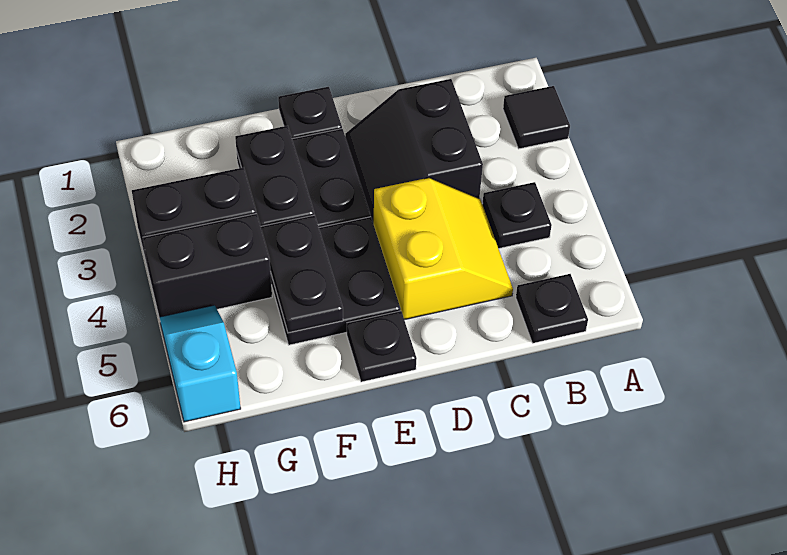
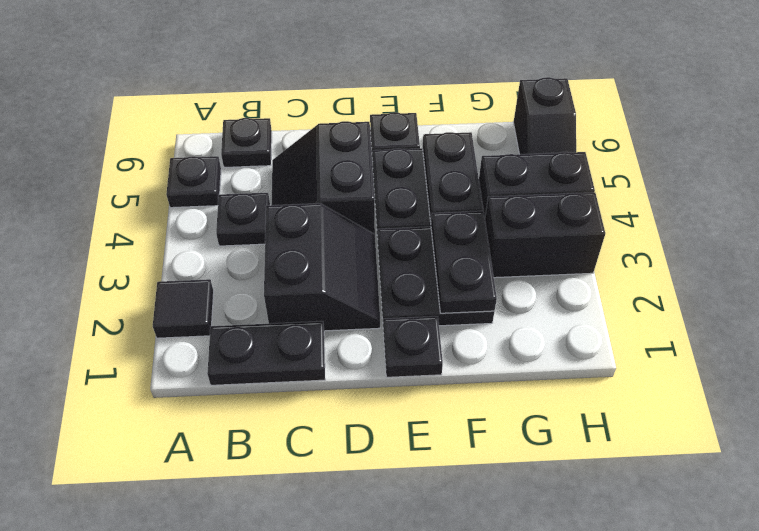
none -> black 1x1 plate [166,156,221,208]
none -> black 1x2 plate [207,321,325,385]
yellow 2x2 slope [374,178,513,320] -> black 2x2 slope [272,121,375,234]
cyan 1x2 slope [159,305,241,422] -> black 1x2 slope [513,77,576,154]

